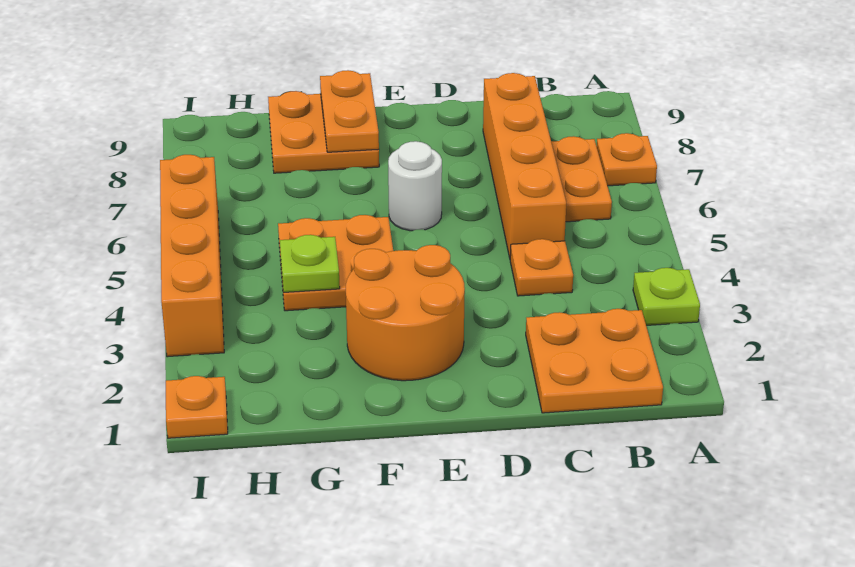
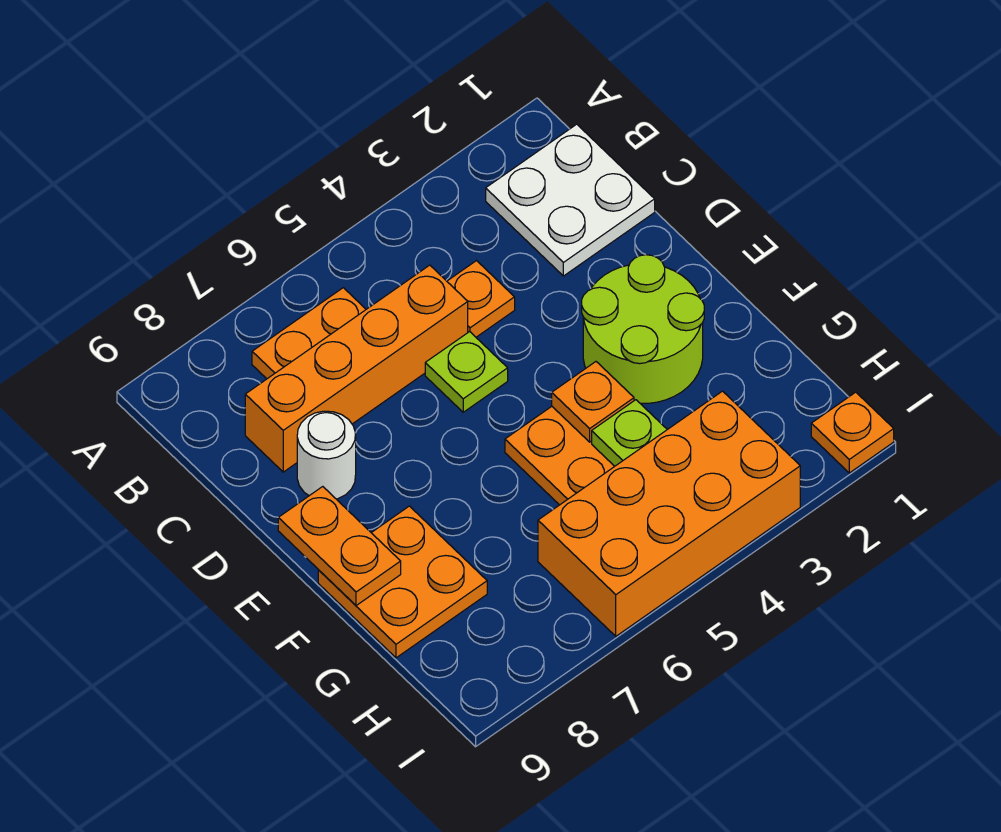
lime 1x1 plate [633,268,700,325] -> lime 1x1 plate moved to [425,332,508,412]
orange 1x1 plate [597,133,657,186] -> orange 1x1 plate moved to [552,362,634,442]
orange 2x2 plate [526,309,663,413] -> white 2x2 plate [486,124,655,276]
orange 2x2 round brick [346,245,465,381] -> lime 2x2 round brick [582,255,704,403]
white 1x1 round brick [388,141,442,231] -> white 1x1 round brick moved to [297,411,356,499]
orange 1x2 plate [320,70,379,152] -> orange 1x2 plate turned to [278,487,401,606]
orange 1x4 brick [160,155,224,357] -> orange 2x4 brick [538,391,800,636]

